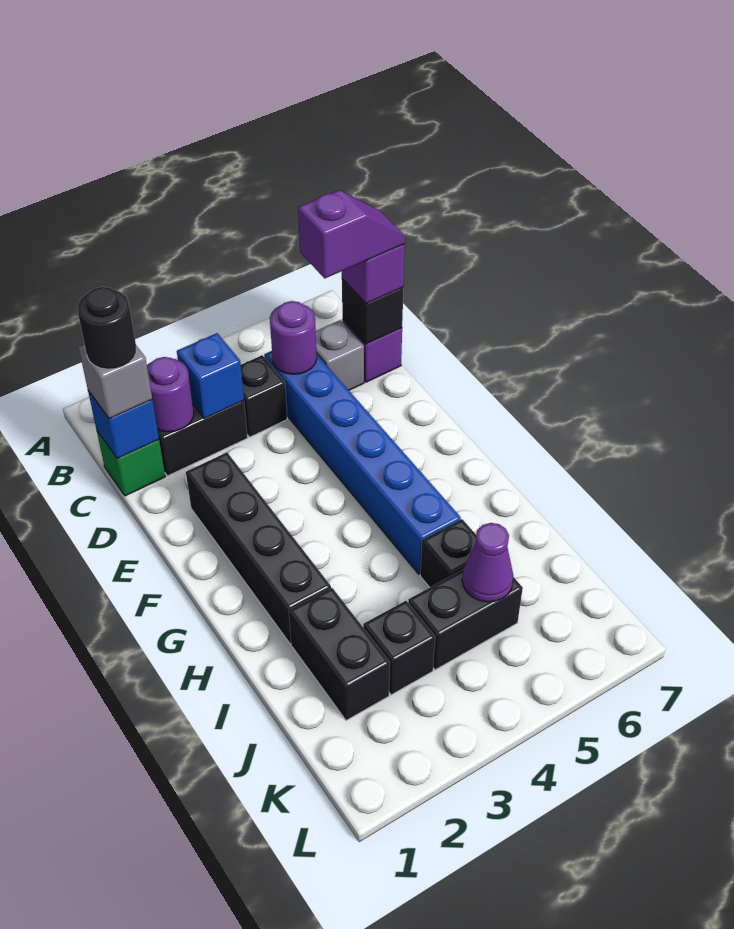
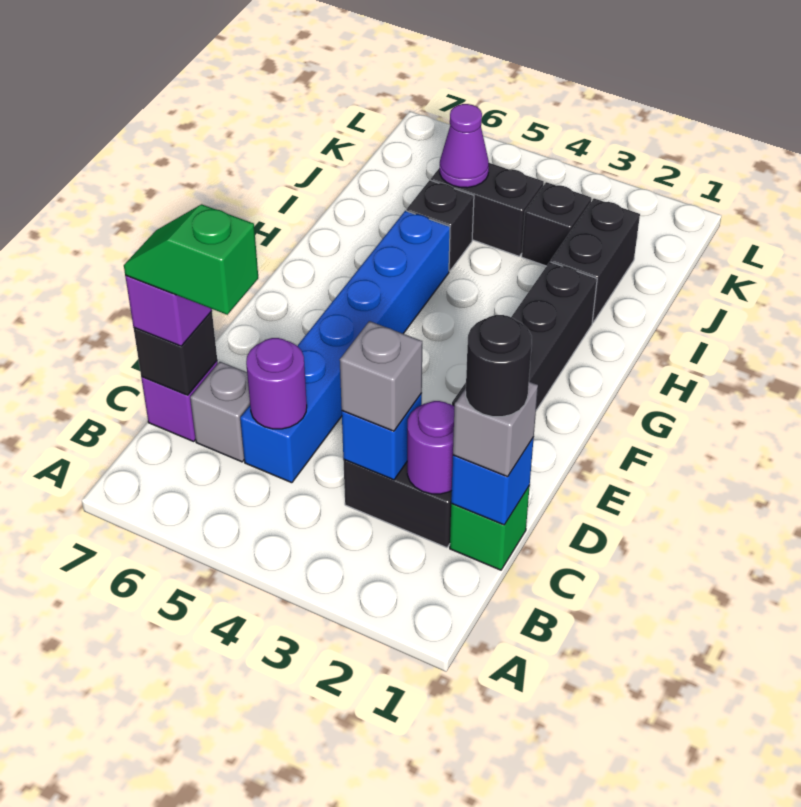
none -> grey 1x1 brick [340,321,422,431]
black 1x1 brick [241,355,287,437] -> none
purple 1x2 slope [298,190,405,278] -> green 1x2 slope [124,204,258,315]

